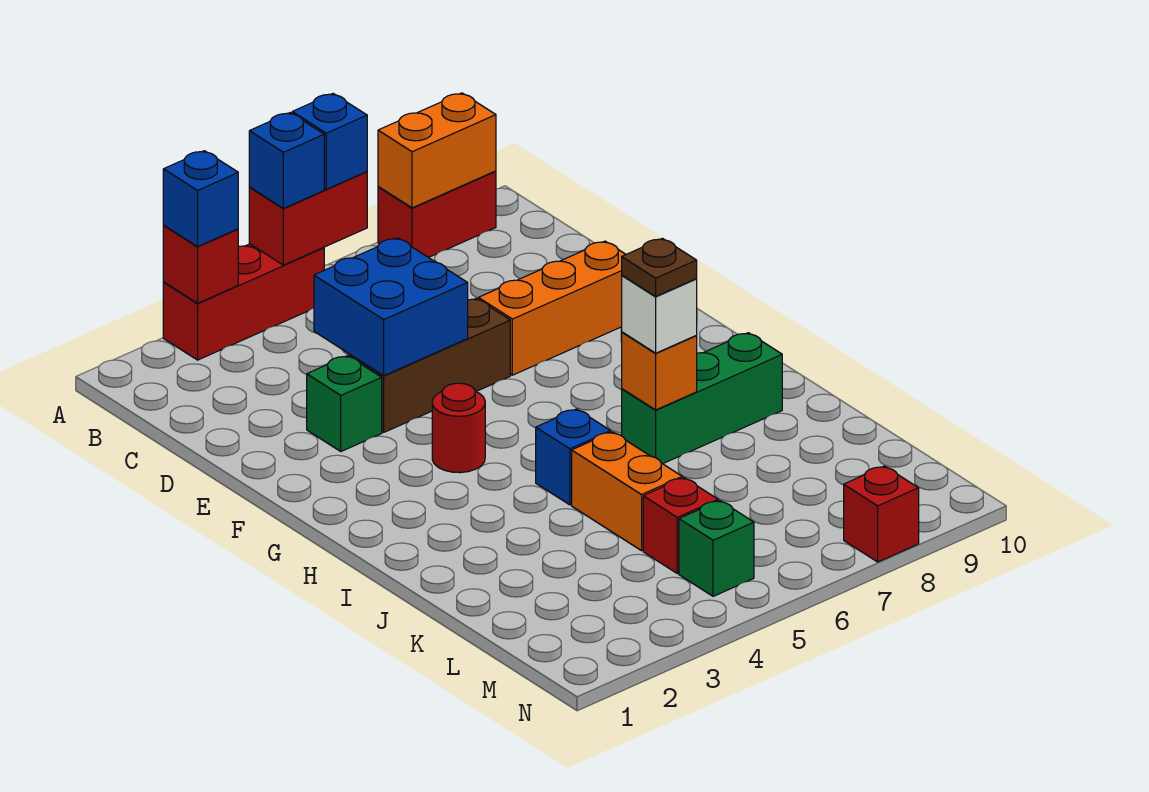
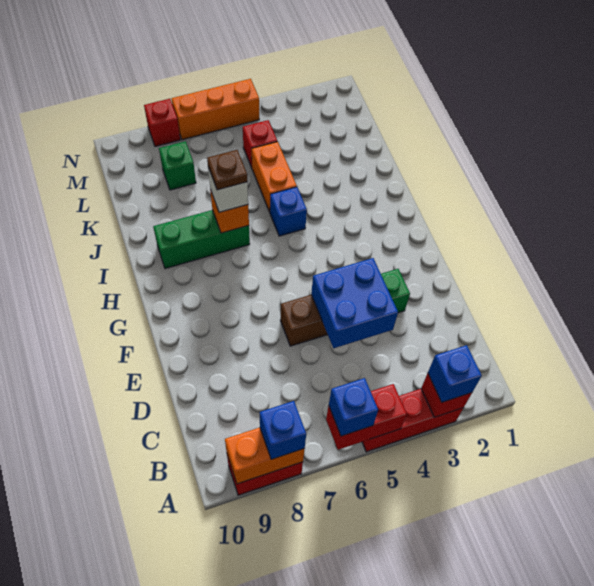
blue 1x1 brick [249,113,324,208] -> blue 1x1 brick moved to [260,401,306,459]
orange 1x3 brick [478,241,626,375] -> orange 1x3 brick moved to [172,79,259,140]
red 1x1 round brick [432,383,485,473] -> none
green 1x1 brick [679,501,754,596] -> green 1x1 brick moved to [159,141,196,190]

